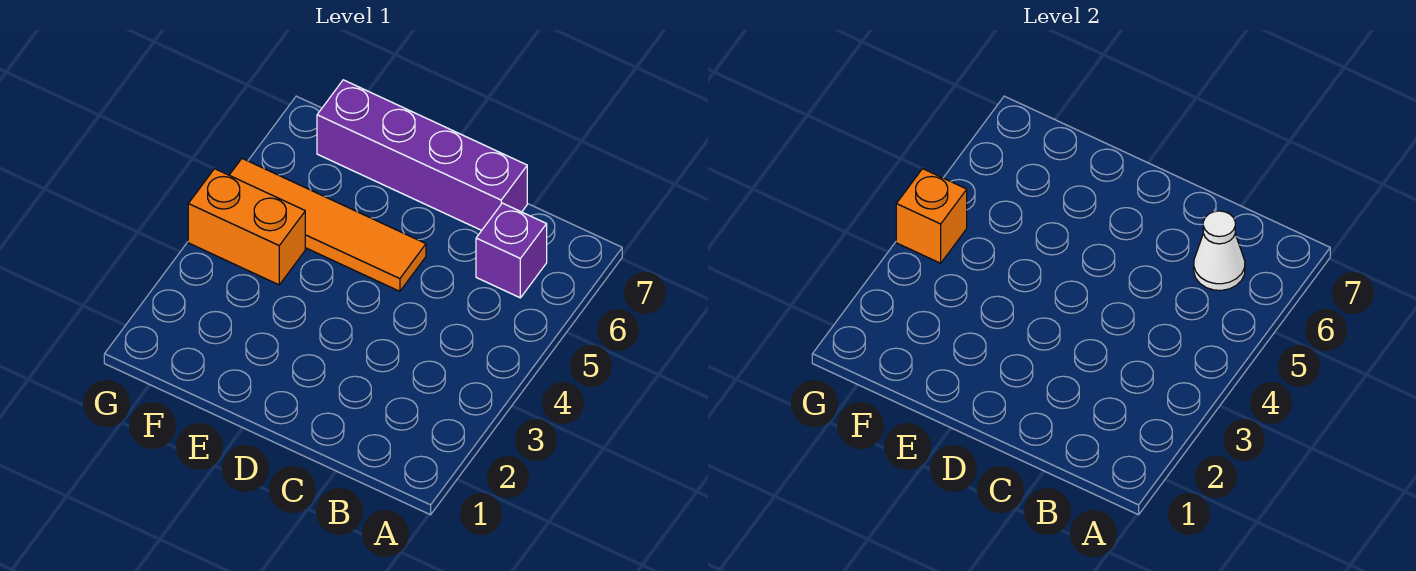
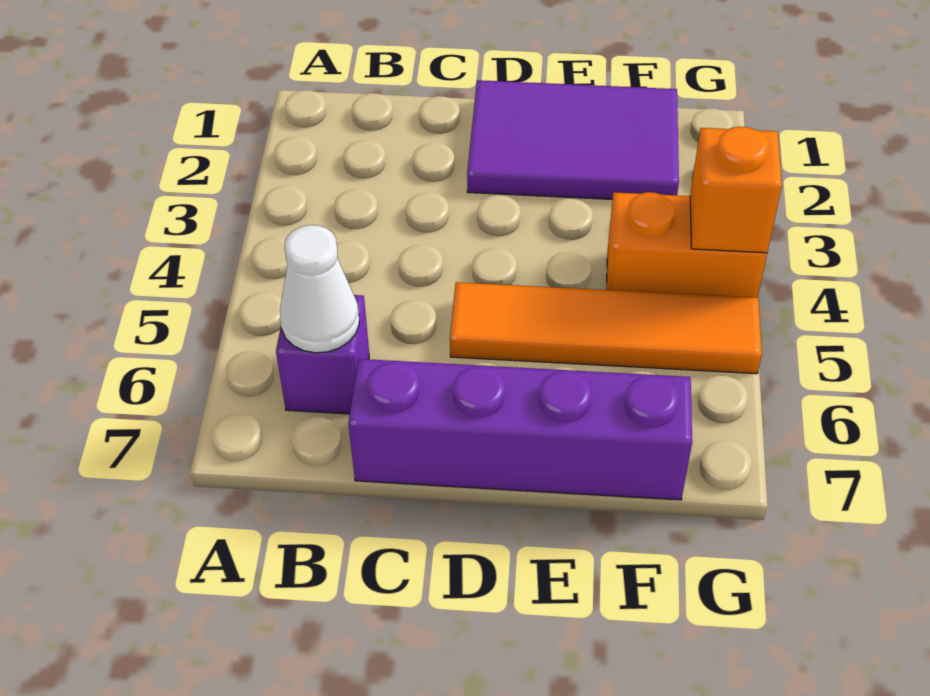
none -> purple 2x3 tile [467,80,679,199]

